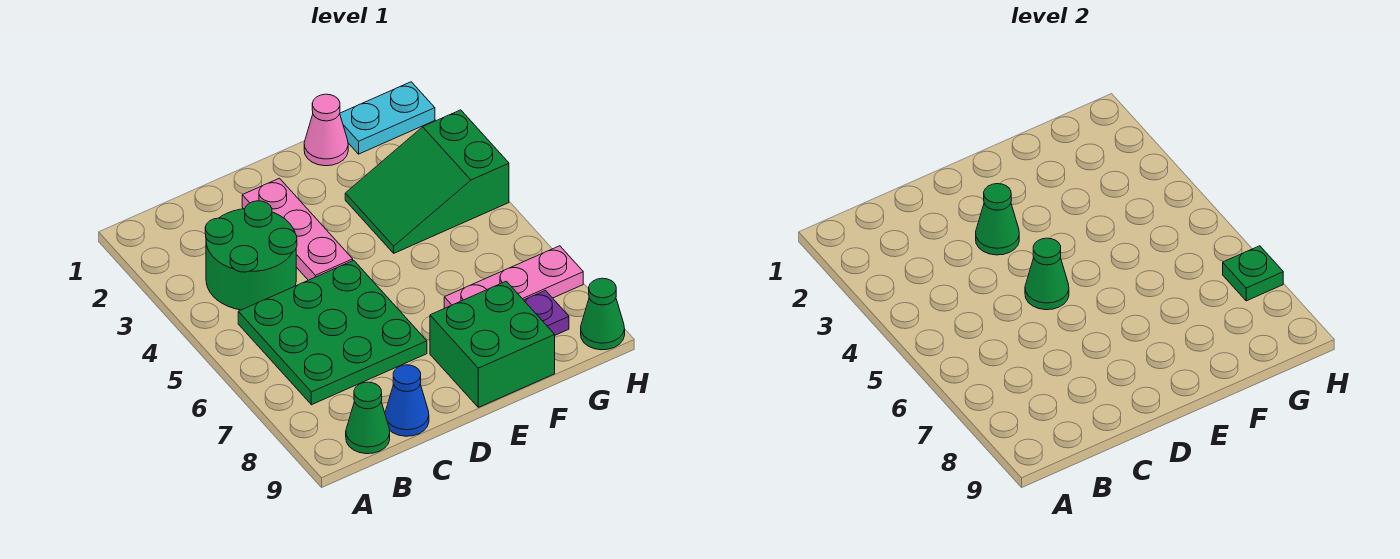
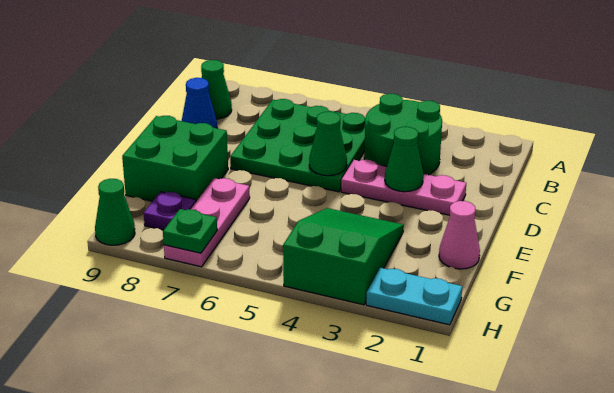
cyan 1x2 plate [340,82,435,154] -> cyan 1x2 plate turned to [366,268,462,325]

